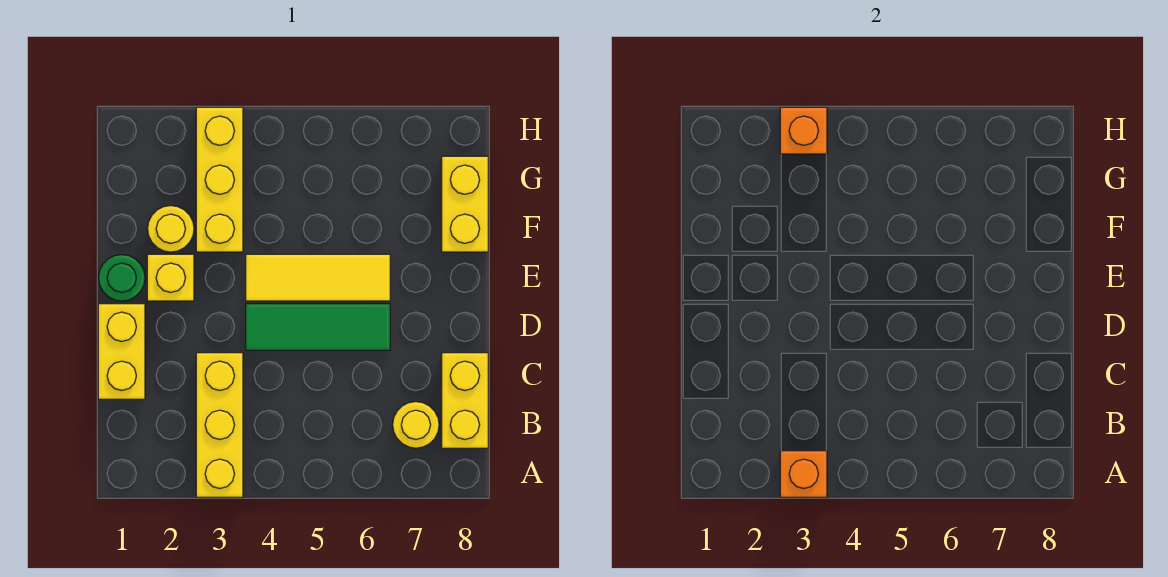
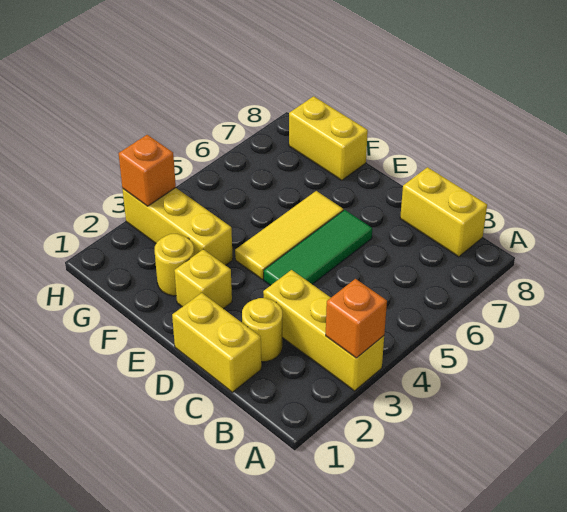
yellow 1x1 round brick [393,402,439,448] -> yellow 1x1 round brick moved to [242,298,282,362]
green 1x1 round brick [99,255,145,301] -> none

